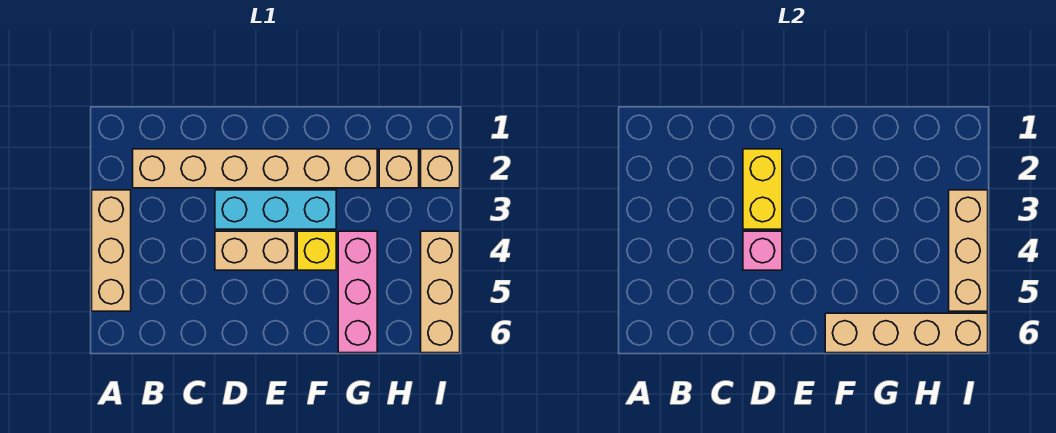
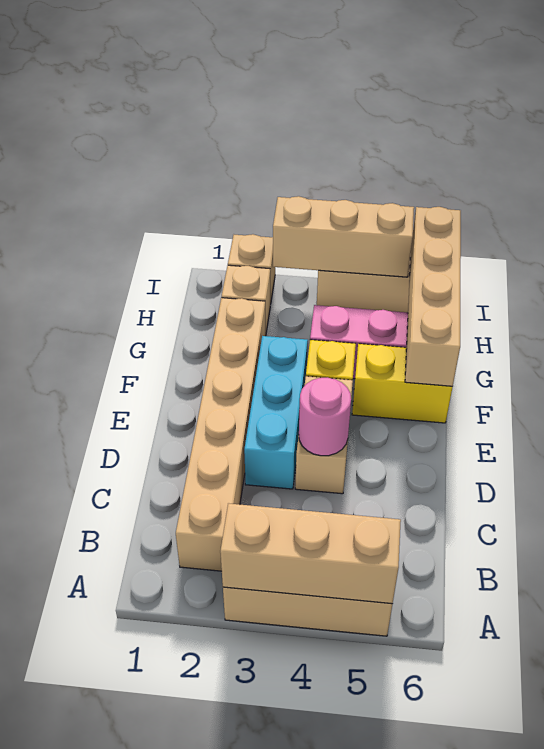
none -> tan 1x3 brick [220,503,401,604]
yellow 1x2 brick [743,149,782,229] -> yellow 1x2 brick moved to [352,344,452,423]
pink 1x1 brick [743,231,782,270] -> pink 1x1 round brick [299,378,351,456]

